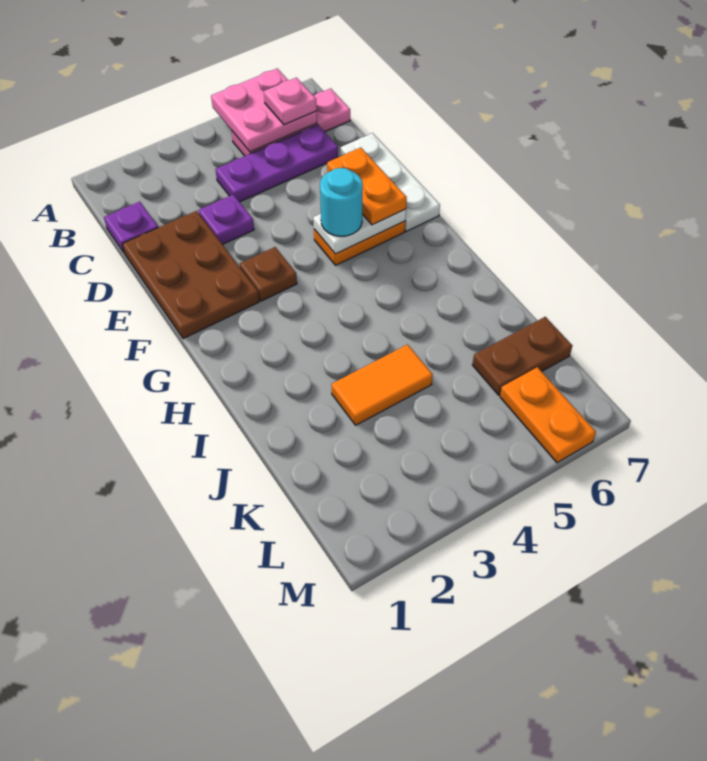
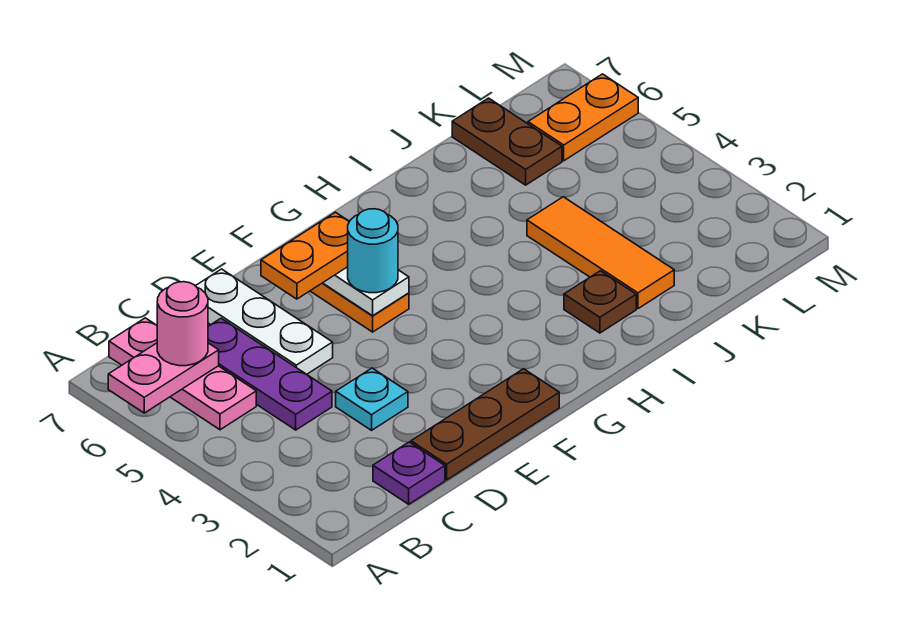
pink 2x2 plate [211,68,317,152] -> pink 1x2 plate [108,343,219,413]
pink 1x1 plate [264,78,317,125] -> pink 1x1 round brick [157,282,208,366]
brown 2x3 plate [122,211,259,339] -> brown 1x3 plate [411,369,559,480]
purple 1x1 plate [199,195,254,244] -> cyan 1x1 plate [336,368,408,430]
white 1x3 plate [341,133,440,231] -> white 1x3 plate turned to [196,269,333,374]
brown 1x1 plate [240,247,297,301] -> brown 1x1 plate moved to [564,271,636,333]
orange 1x2 tile [331,344,433,425] -> orange 1x3 tile [527,197,674,309]

